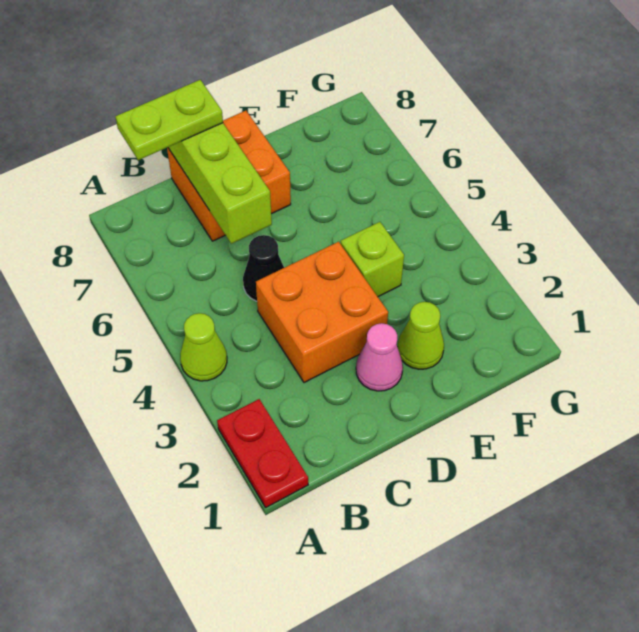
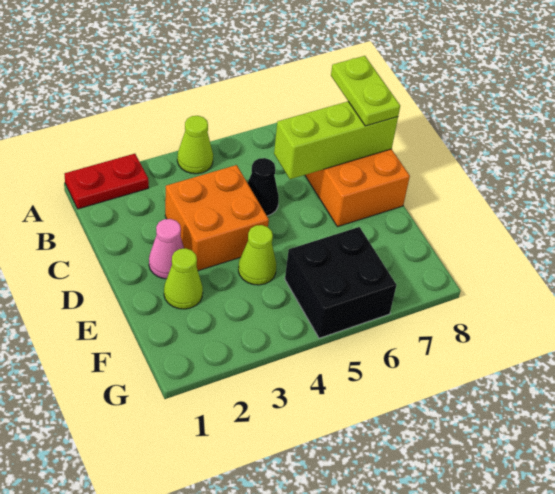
lime 1x1 brick [341,222,404,297] -> lime 1x1 cone [238,225,276,285]
none -> black 2x2 brick [285,227,396,338]

